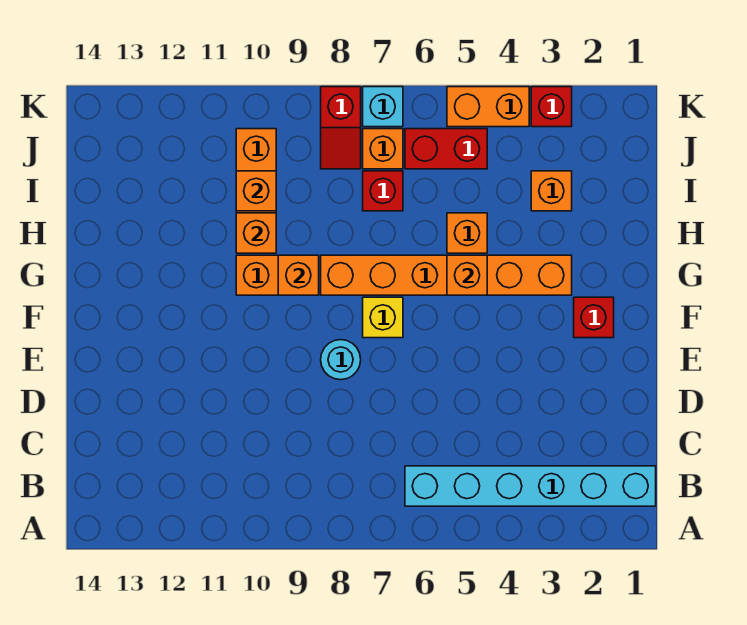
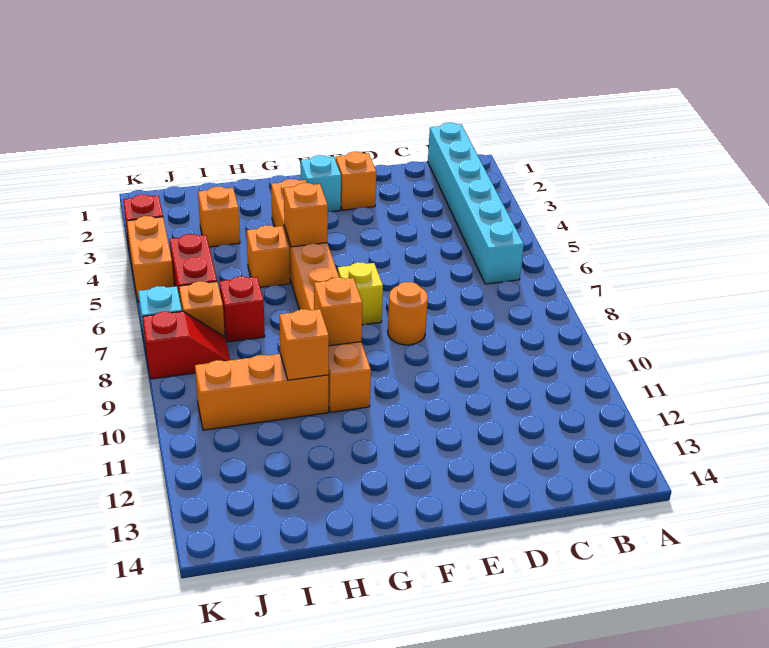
cyan 1x1 round brick [321,340,361,380] -> orange 1x1 round brick [388,282,428,345]
red 1x1 brick [574,297,614,338] -> cyan 1x1 brick [301,155,341,211]
orange 1x1 brick [236,171,276,211] -> orange 1x1 brick moved to [336,152,376,210]

